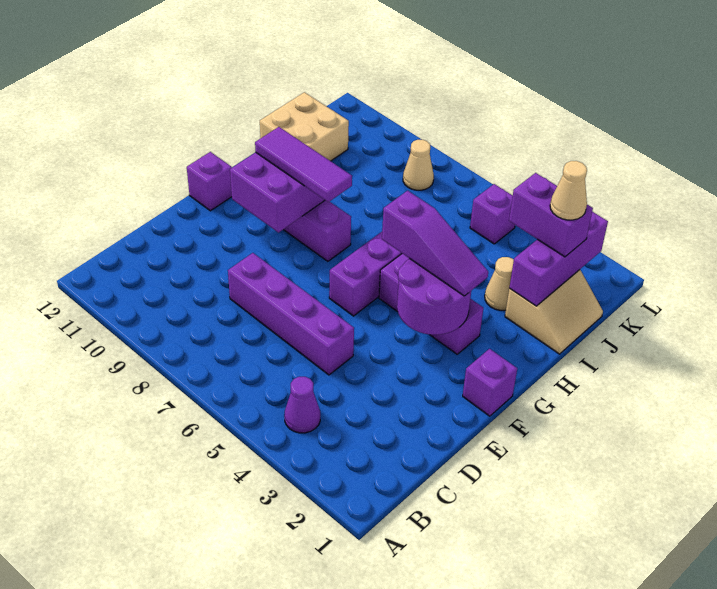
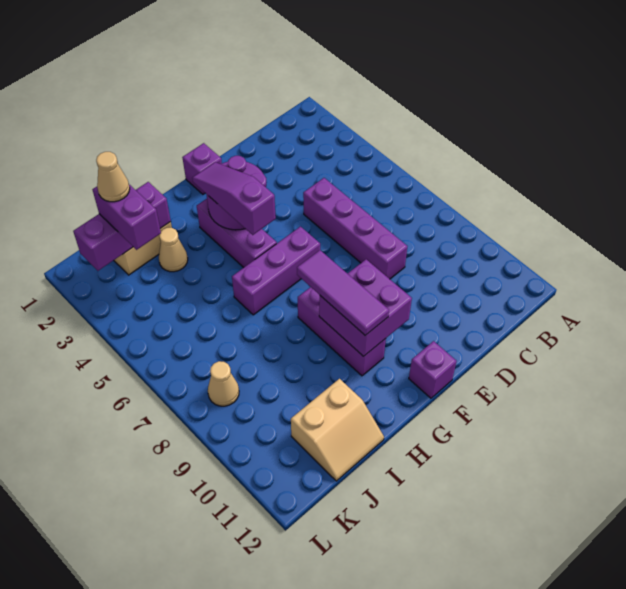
purple 1x1 cone [284,377,320,433] -> none
tan 2x2 brick [260,92,349,161] -> tan 2x2 slope [291,379,384,481]
purple 1x1 brick [470,184,515,244] -> none

